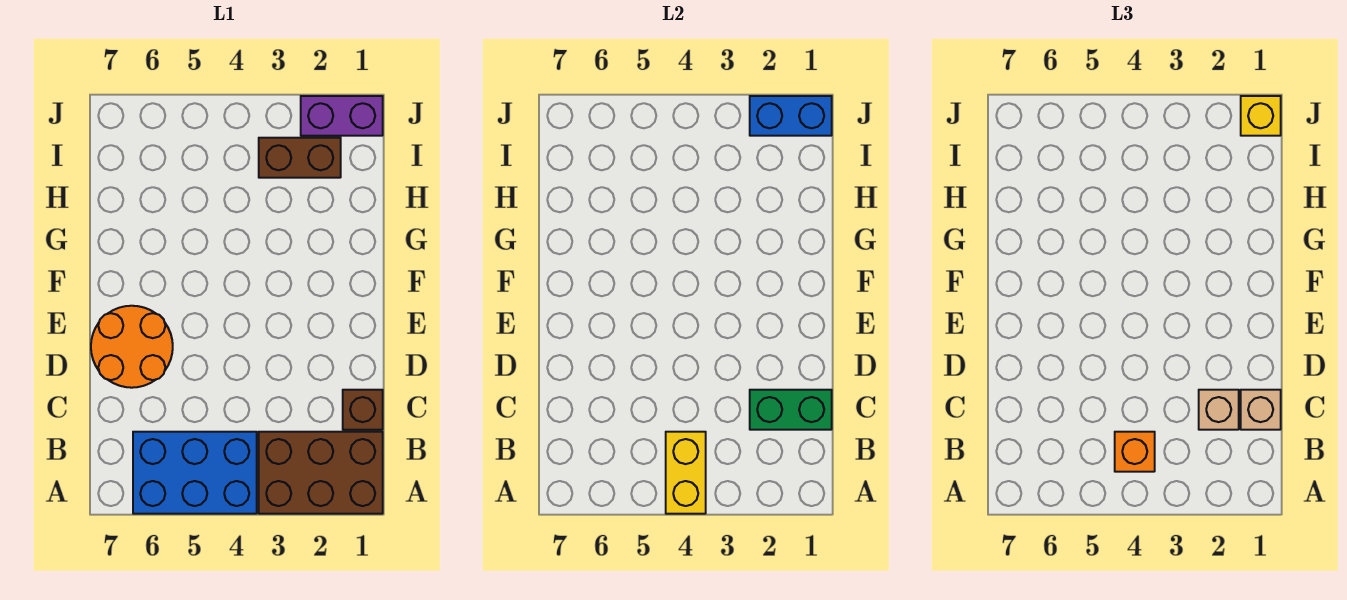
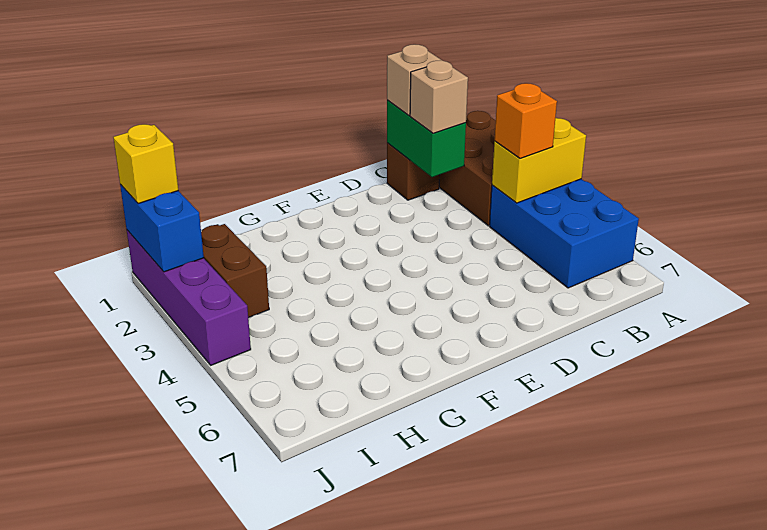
orange 2x2 round brick [91,306,173,388] -> none
purple 1x2 brick [301,96,383,136] -> purple 1x4 brick [127,230,251,365]

